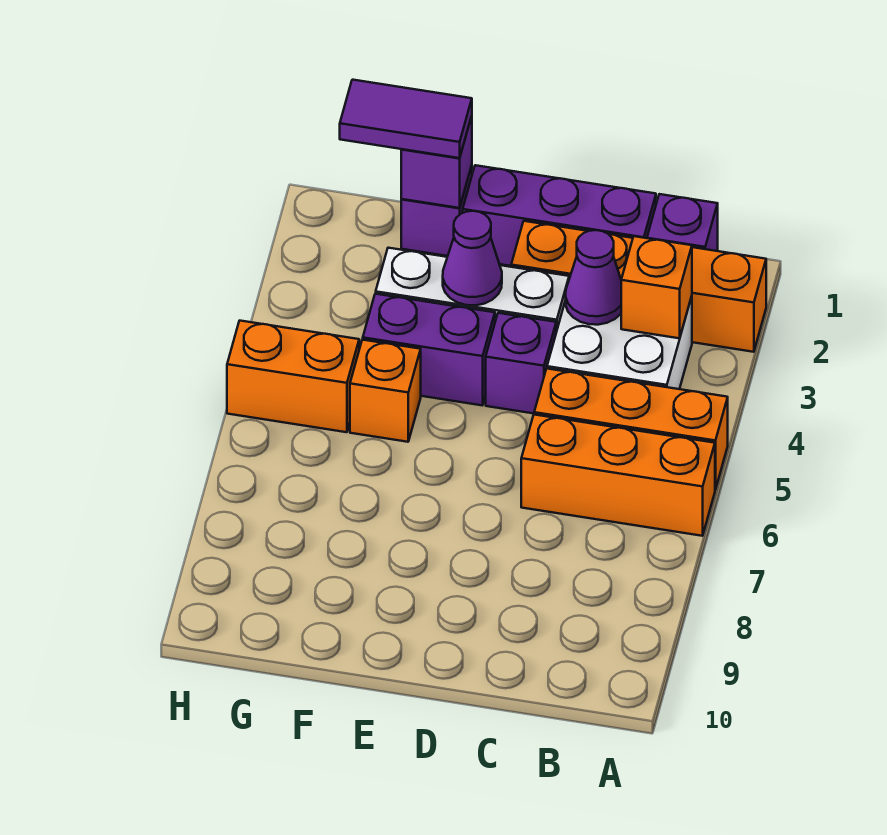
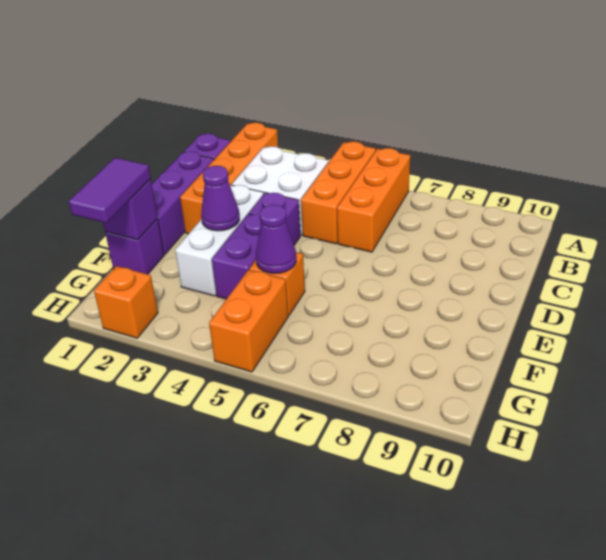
orange 1x1 brick [621,236,692,338] -> orange 1x1 brick moved to [94,266,158,338]
purple 1x1 cone [566,230,621,325] -> purple 1x1 cone moved to [256,205,296,273]

